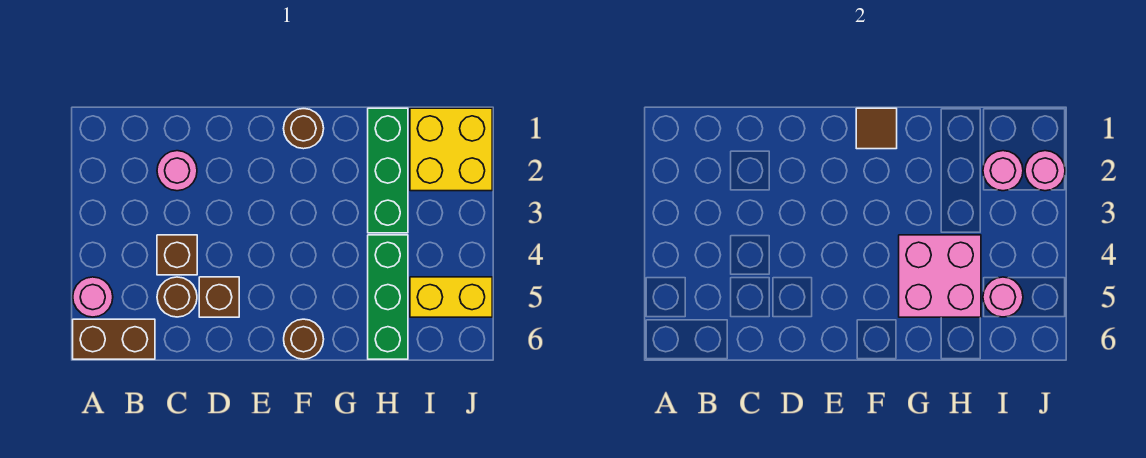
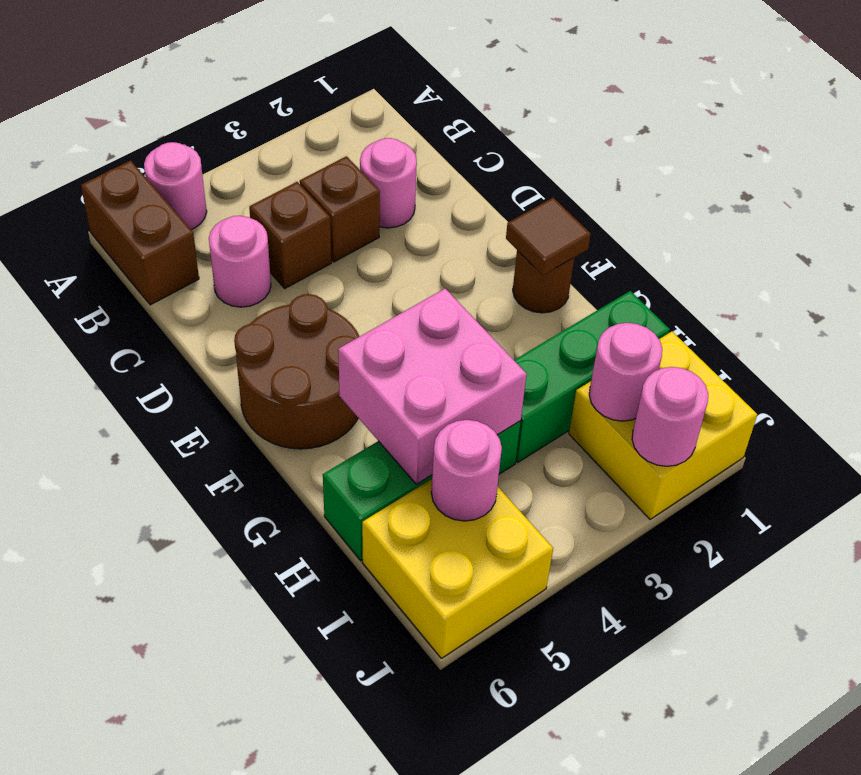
brown 1x1 round brick [157,277,197,317] -> pink 1x1 round brick [209,216,271,307]
brown 1x1 brick [199,277,239,317] -> brown 1x1 brick moved to [300,156,380,262]
brown 1x1 round brick [284,319,324,359] -> brown 2x2 round brick [234,294,360,449]
yellow 1x2 brick [410,277,492,317] -> yellow 2x2 brick [362,479,553,658]

